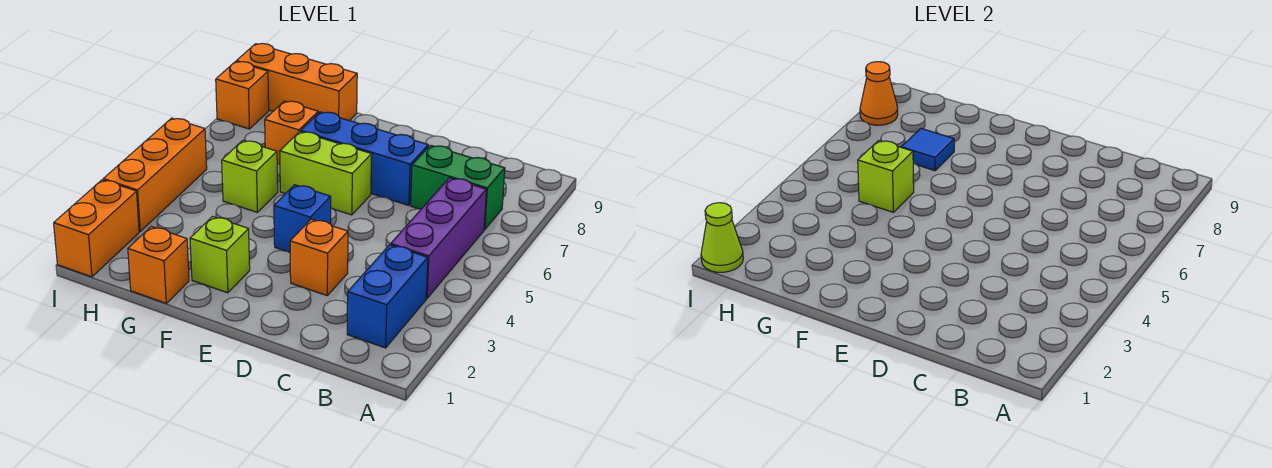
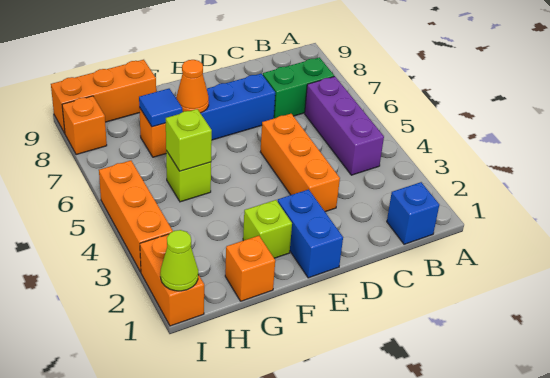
blue 1x2 brick [347,245,428,348] -> blue 1x2 brick moved to [278,189,343,278]
orange 1x1 brick [290,219,348,295] -> orange 1x3 brick [260,114,340,212]
blue 1x1 brick [274,185,331,252] -> blue 1x1 brick moved to [387,182,439,244]
lime 1x2 brick [280,132,372,215] -> none
orange 1x1 cone [860,62,898,125] -> orange 1x1 cone moved to [176,60,209,113]

